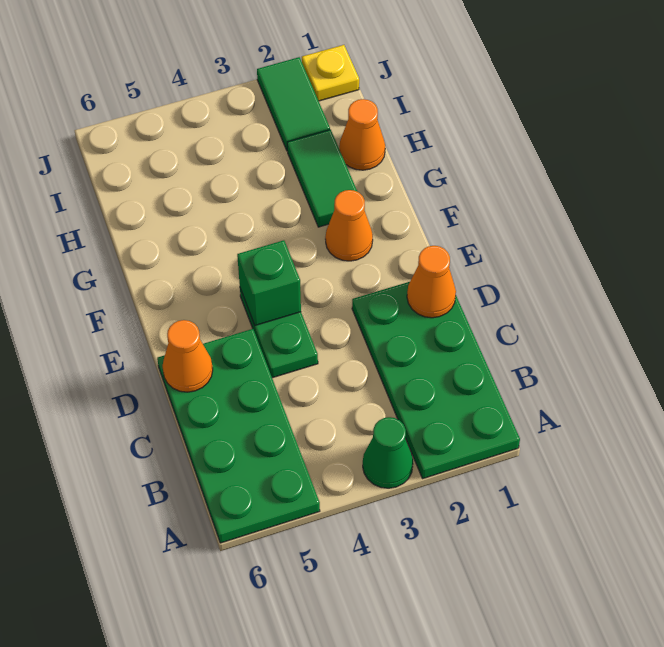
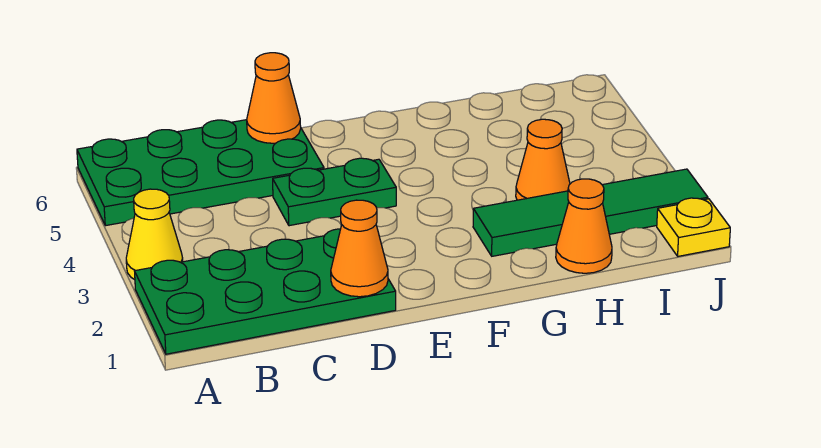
green 1x1 cone [363,417,413,488] -> yellow 1x1 cone [126,189,183,280]
green 1x1 brick [237,240,301,325] -> none
orange 1x1 cone [325,190,373,261] -> orange 1x1 cone moved to [516,119,570,200]

